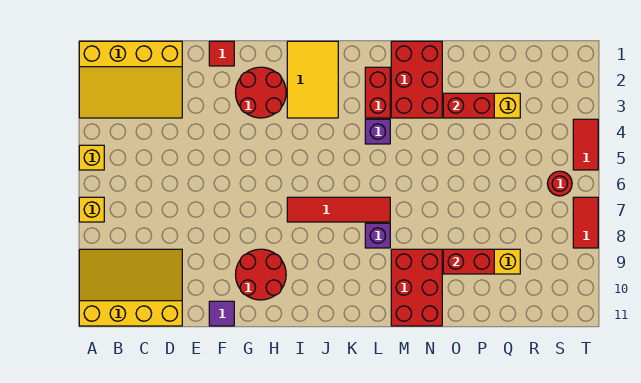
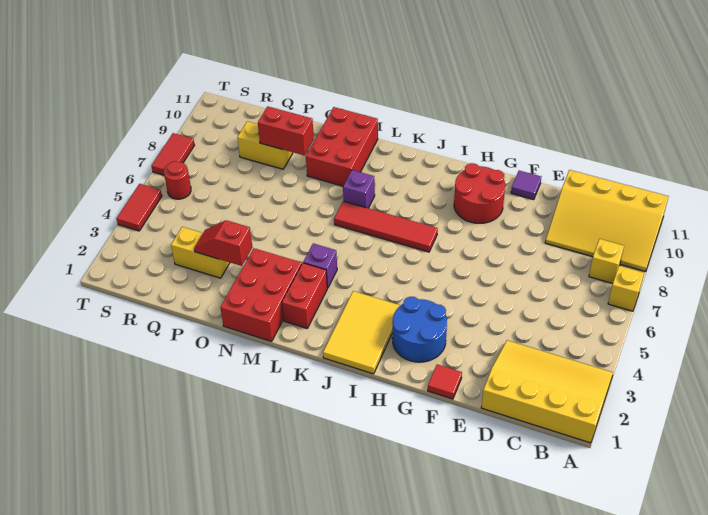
yellow 1x1 brick [79,145,104,170] -> yellow 1x1 brick moved to [589,239,624,284]
red 2x2 round brick [235,67,286,118] -> blue 2x2 round brick [392,297,447,362]
red 1x2 brick [443,93,494,118] -> red 1x2 slope [194,220,252,266]

